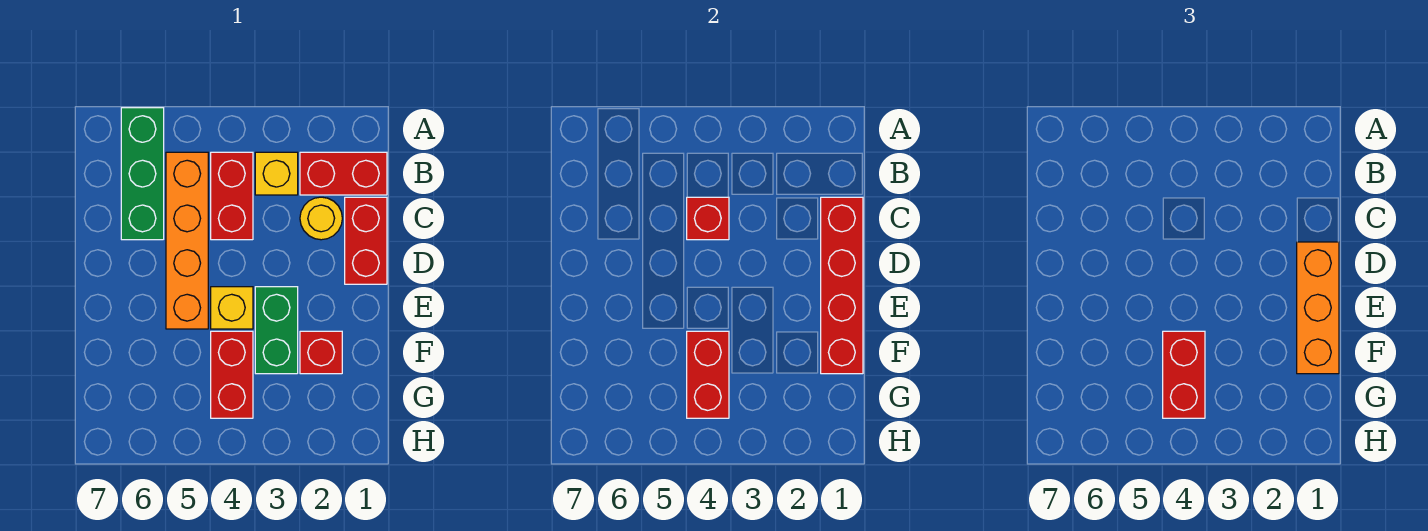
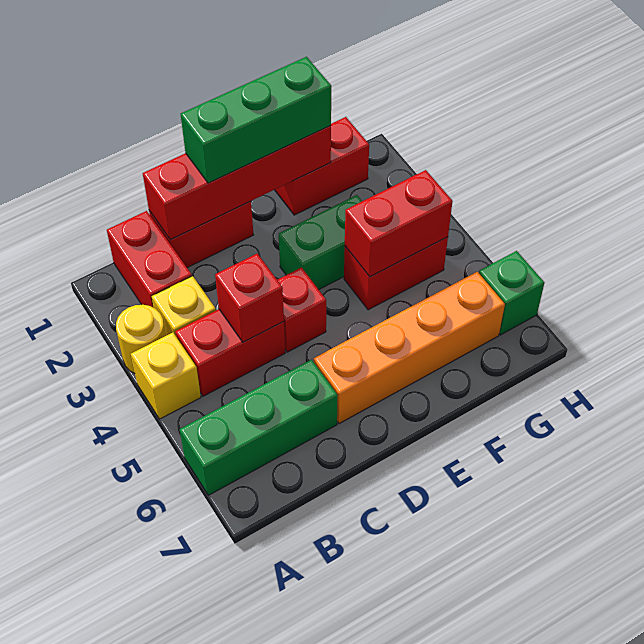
orange 1x4 brick [166,152,208,329] -> orange 1x4 brick moved to [314,272,505,424]
yellow 1x1 round brick [300,197,342,240] -> yellow 1x1 round brick moved to [116,305,166,373]
orange 1x3 brick [1297,242,1339,374] -> green 1x3 brick [181,57,331,183]
yellow 1x1 brick [211,287,253,329] -> yellow 1x1 brick moved to [131,333,201,419]
red 1x1 brick [300,331,342,374] -> red 1x1 brick moved to [278,268,326,352]
red 1x2 brick [1163,331,1205,418] -> red 1x2 brick moved to [275,117,369,215]
none -> green 1x1 brick [479,251,544,335]

